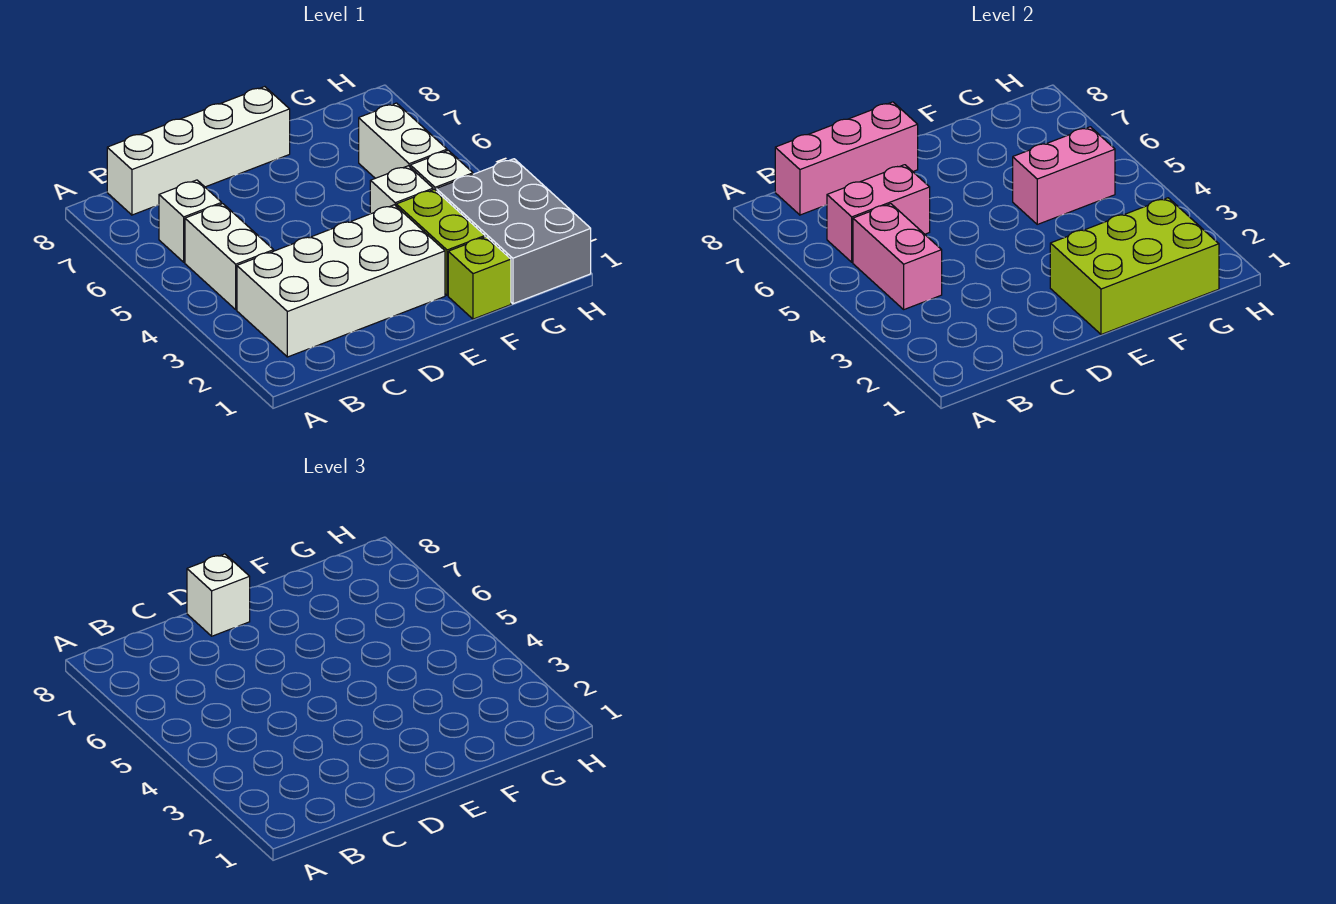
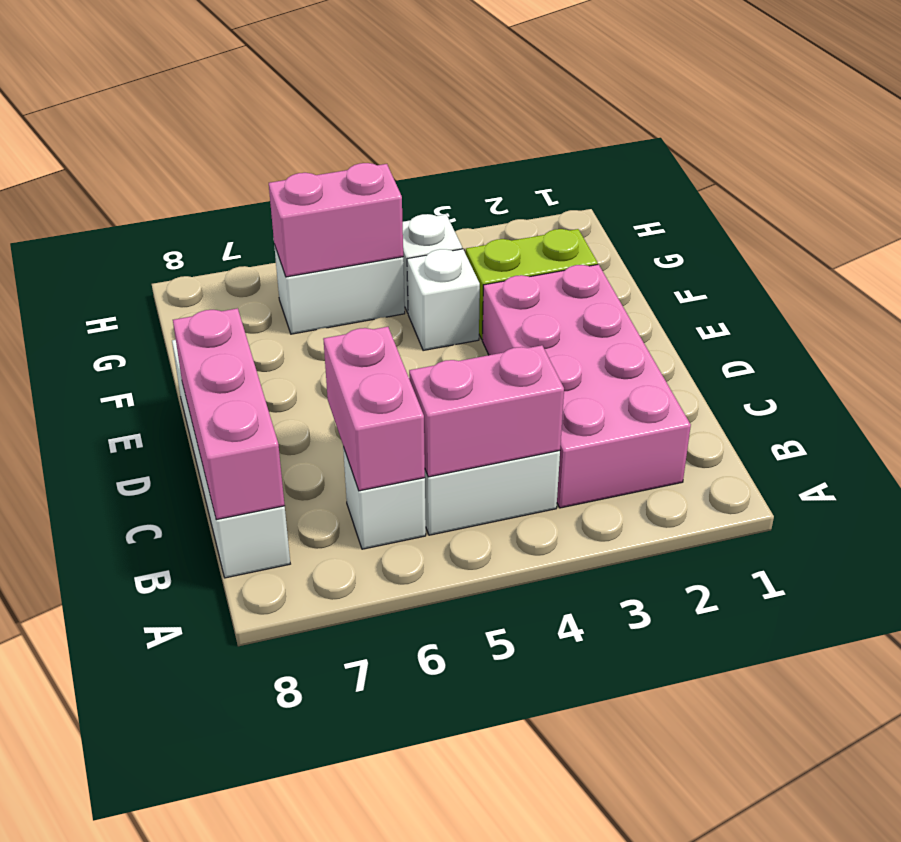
white 2x4 brick [237,205,445,357] -> pink 2x4 brick [482,264,691,508]
white 1x1 brick [187,554,250,636] -> none
lime 2x3 brick [1050,198,1219,335] -> none
lime 1x1 brick [448,237,511,319] -> none
pink 1x2 brick [1013,127,1115,224] -> pink 1x2 brick turned to [269,163,403,277]
grey 2x3 brick [436,159,591,304] -> none

